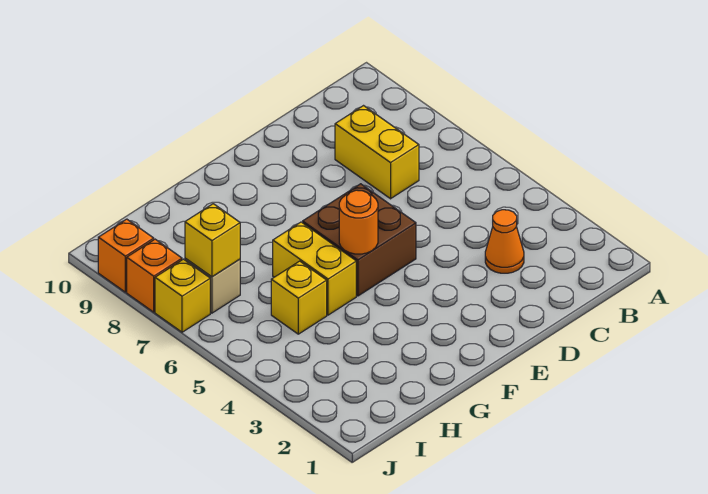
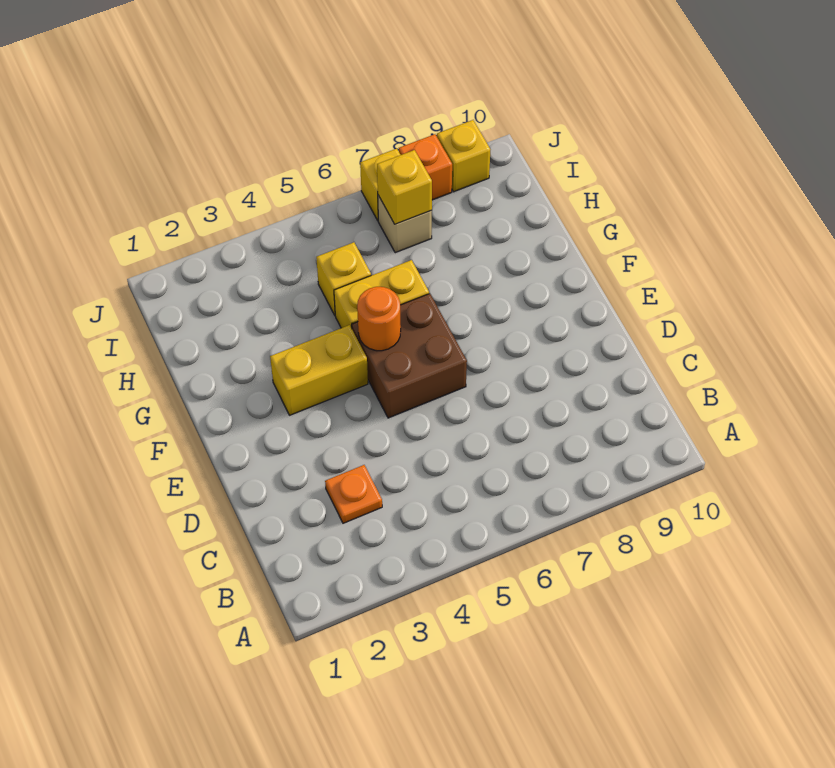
orange 1x1 cone [485,210,524,273] -> orange 1x1 plate [325,465,382,523]
yellow 1x2 brick [335,106,419,199] -> yellow 1x2 brick moved to [270,325,368,415]
orange 1x1 brick [98,219,154,292] -> yellow 1x1 brick [437,120,491,192]

